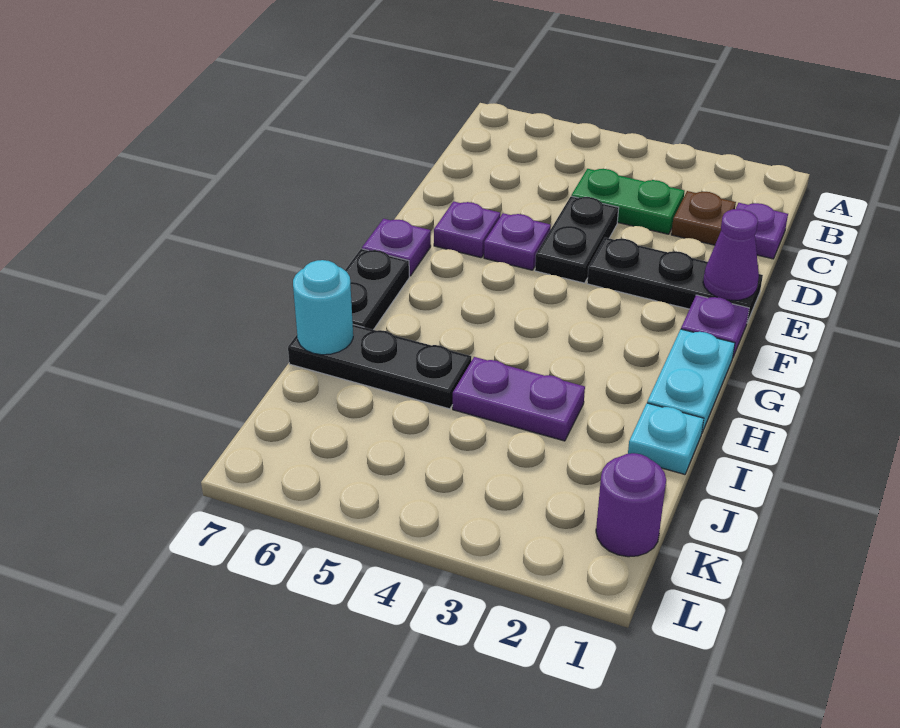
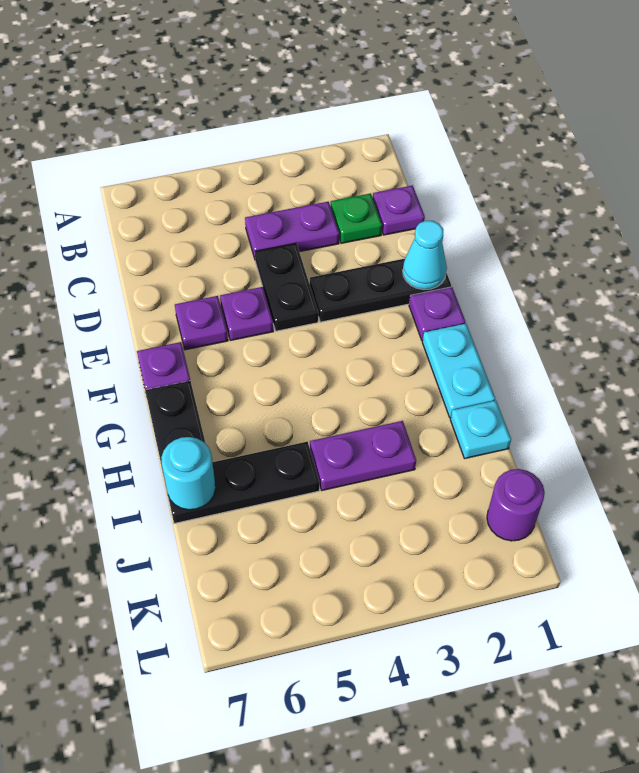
brown 1x1 plate [671,191,736,245] -> green 1x1 plate [331,193,382,243]
green 1x2 plate [571,169,685,234] -> purple 1x2 plate [245,202,339,259]
purple 1x1 cone [703,209,759,301] -> cyan 1x1 cone [403,221,447,290]

